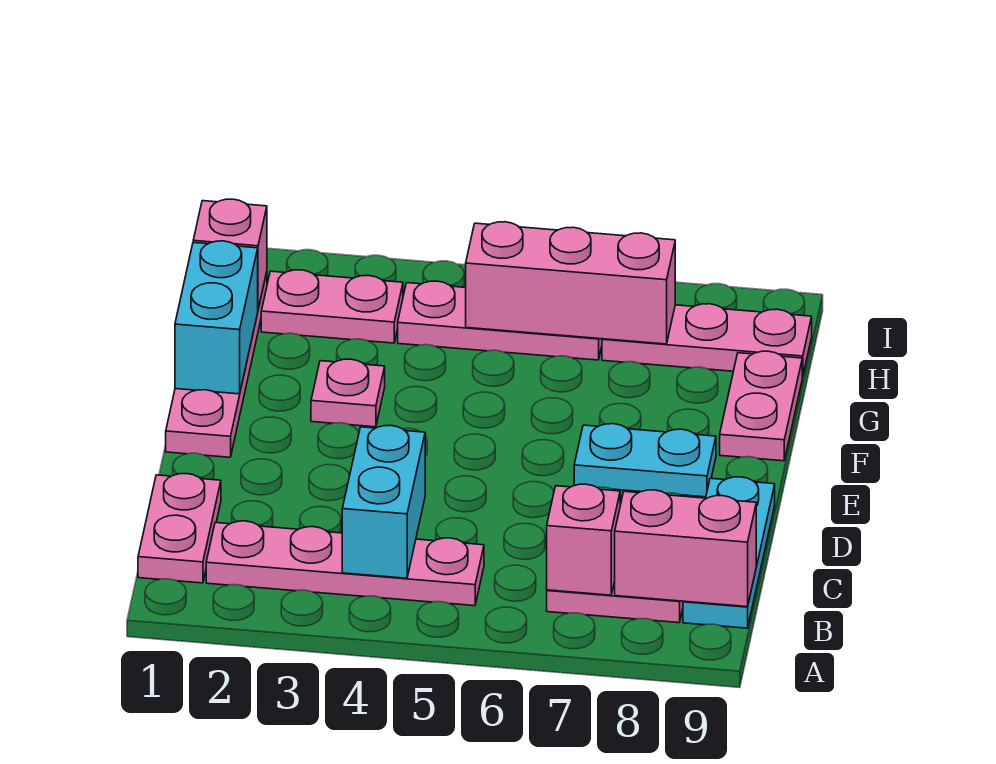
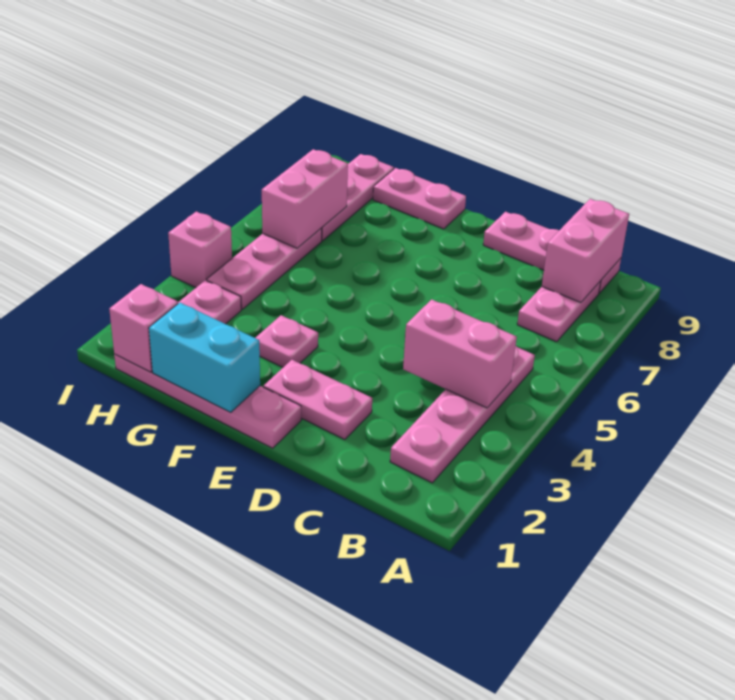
pink 1x2 plate [138,474,221,583] -> pink 1x2 plate moved to [264,360,372,440]
cyan 1x2 brick [342,425,425,578] -> pink 1x2 brick [403,299,517,408]
pink 1x1 brick [547,484,620,595] -> pink 1x1 brick moved to [168,212,232,287]
cyan 1x3 plate [683,477,775,628] -> pink 1x3 plate [483,212,621,293]
cyan 1x2 plate [574,424,716,497] -> none
pink 1x3 brick [466,222,675,344] -> pink 1x2 brick [262,149,348,248]

